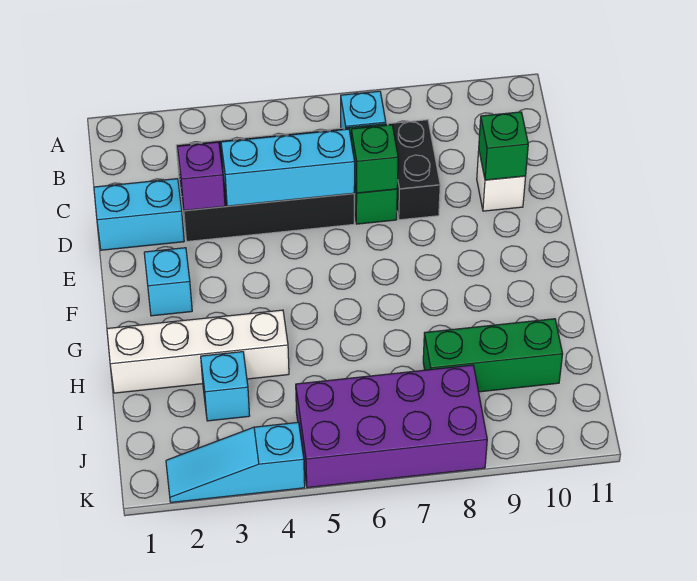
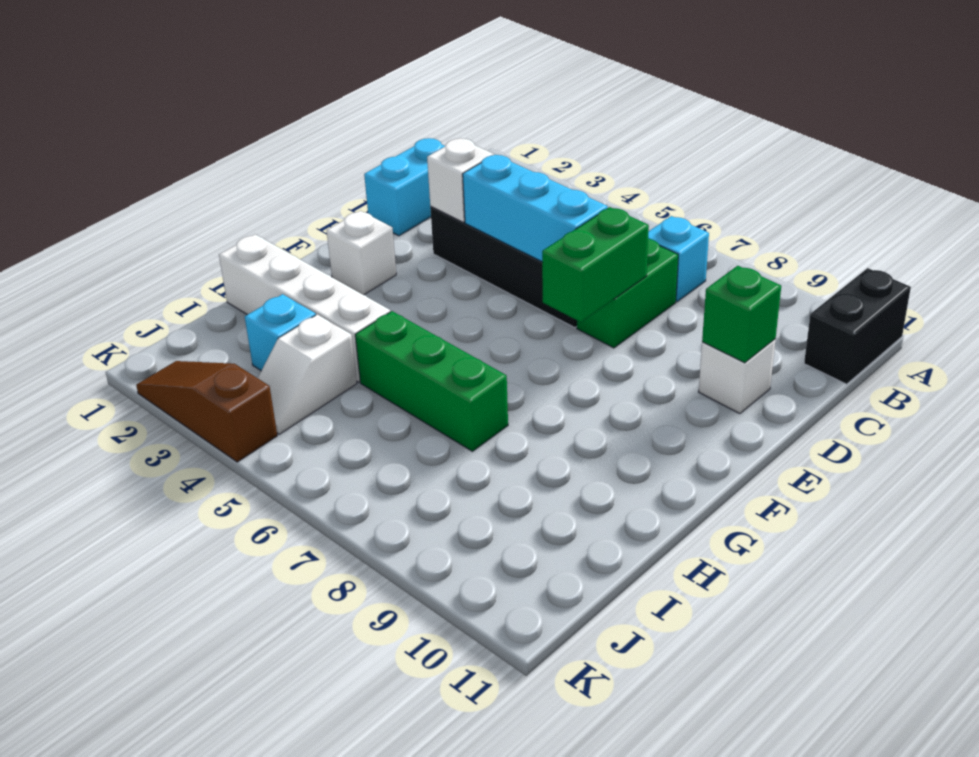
black 1x2 brick [388,120,440,220] -> black 1x2 brick moved to [804,268,911,384]
cyan 1x2 brick [94,179,184,250] -> cyan 1x2 brick turned to [364,138,445,236]
purple 1x1 brick [177,142,225,211] -> white 1x1 brick [427,138,494,222]
green 1x1 brick [351,125,398,193] -> green 1x2 brick [542,207,649,322]
cyan 1x1 brick [144,248,192,316] -> white 1x1 brick [327,211,396,295]
none -> white 1x2 slope [258,314,357,434]
green 1x3 brick [423,319,563,392] -> green 1x3 brick moved to [355,311,508,451]
purple 2x4 brick [296,365,487,488] -> none
cyan 1x3 slope [166,422,305,502] -> brown 1x3 slope [136,361,277,462]

